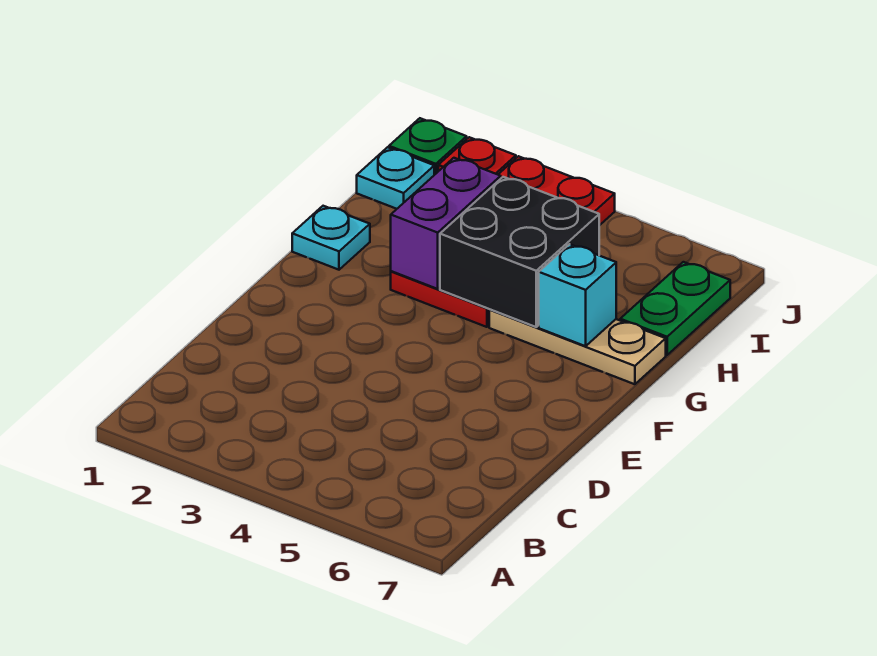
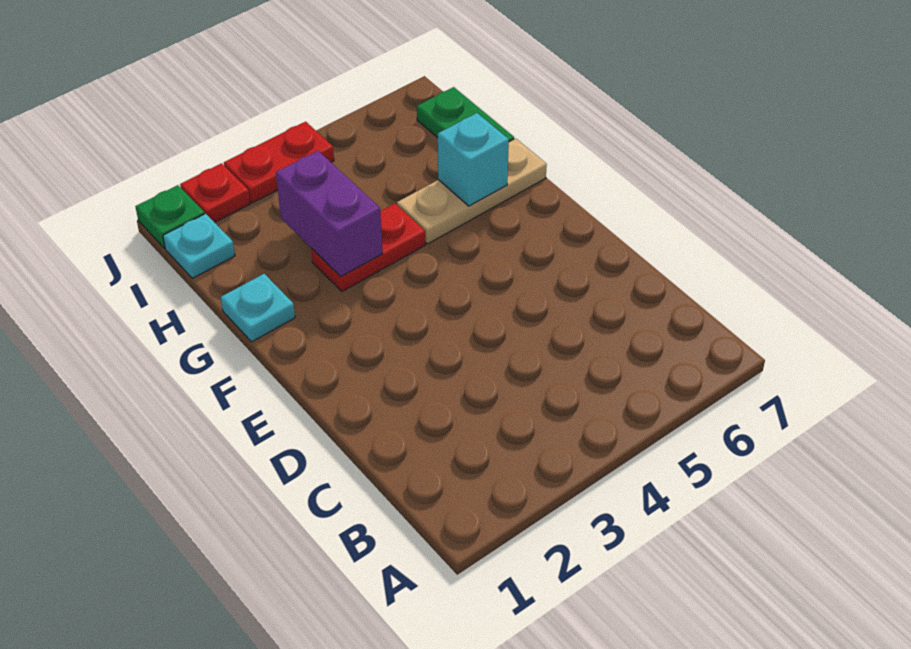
black 2x2 brick [440,177,599,327] -> none

